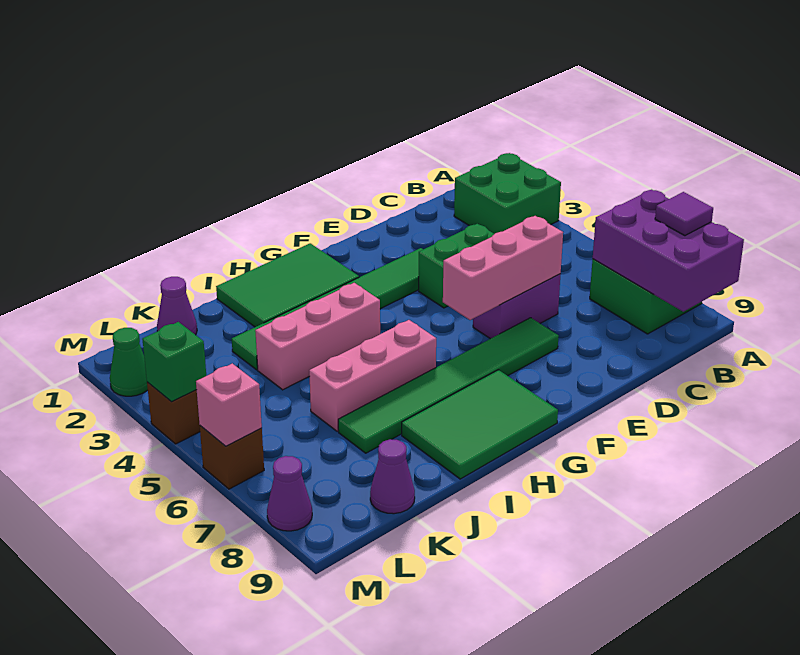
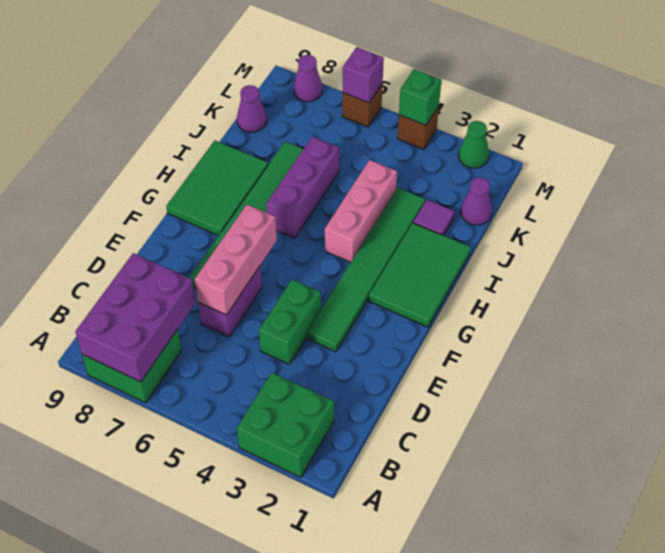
purple 2x3 brick [593,190,744,312] -> purple 2x3 brick turned to [75,253,196,382]
purple 1x1 tile [655,192,713,236] -> purple 1x1 tile moved to [413,200,455,236]
pink 1x3 brick [309,320,436,431] -> purple 1x3 brick [266,137,339,238]
pink 1x1 brick [196,363,262,446] -> purple 1x1 brick [343,47,384,103]

